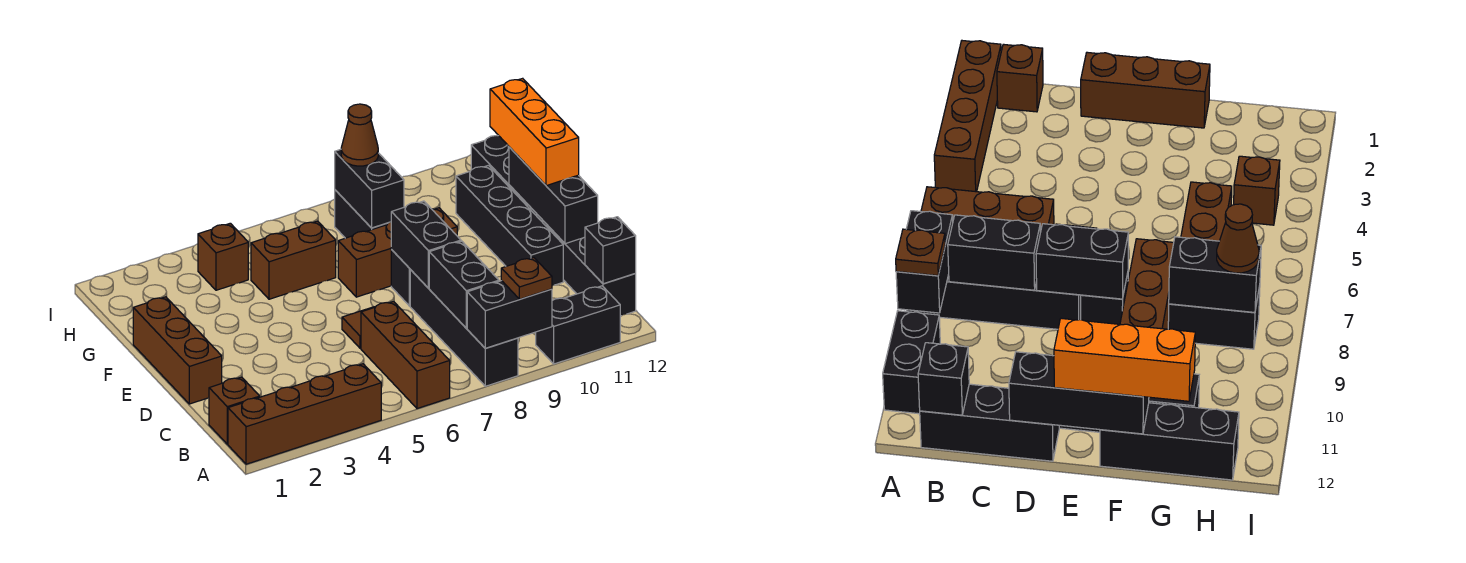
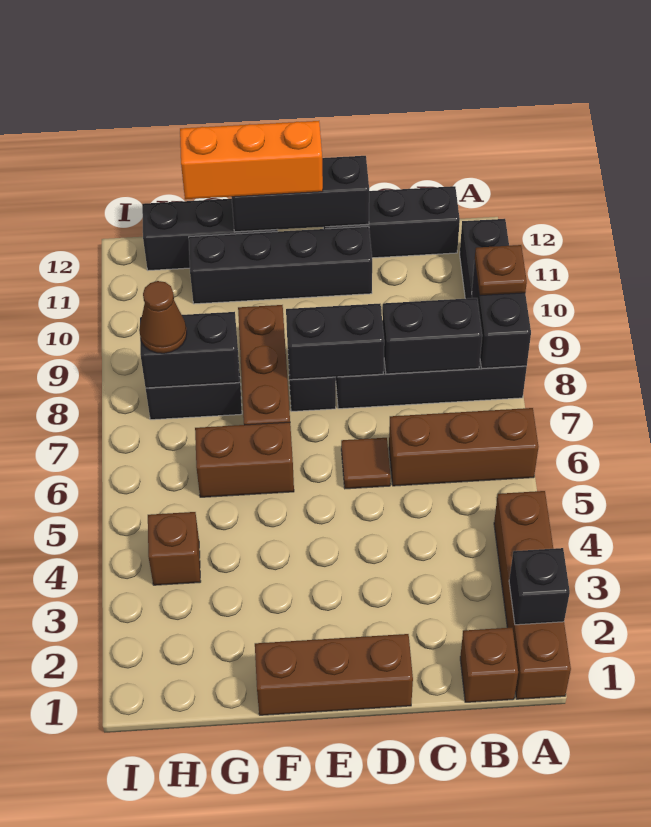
black 1x1 brick [585,217,636,284] -> black 1x1 brick moved to [509,548,570,625]
brown 1x2 brick [251,221,336,299] -> brown 1x2 brick turned to [195,422,294,497]

